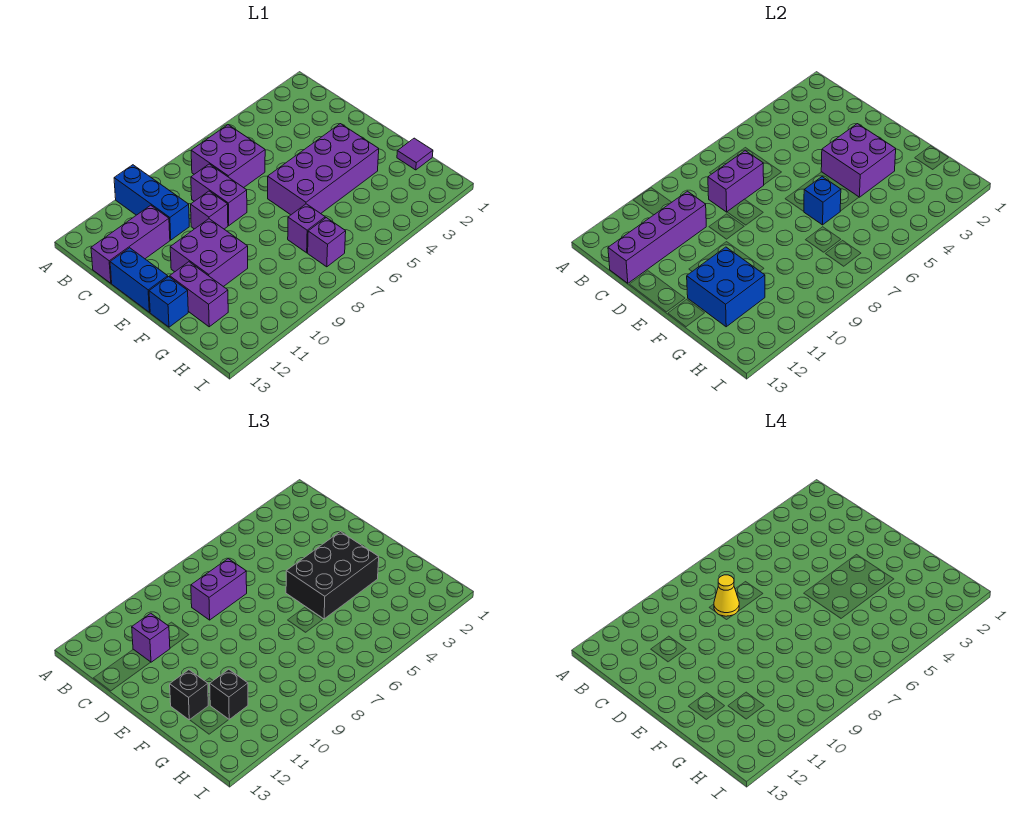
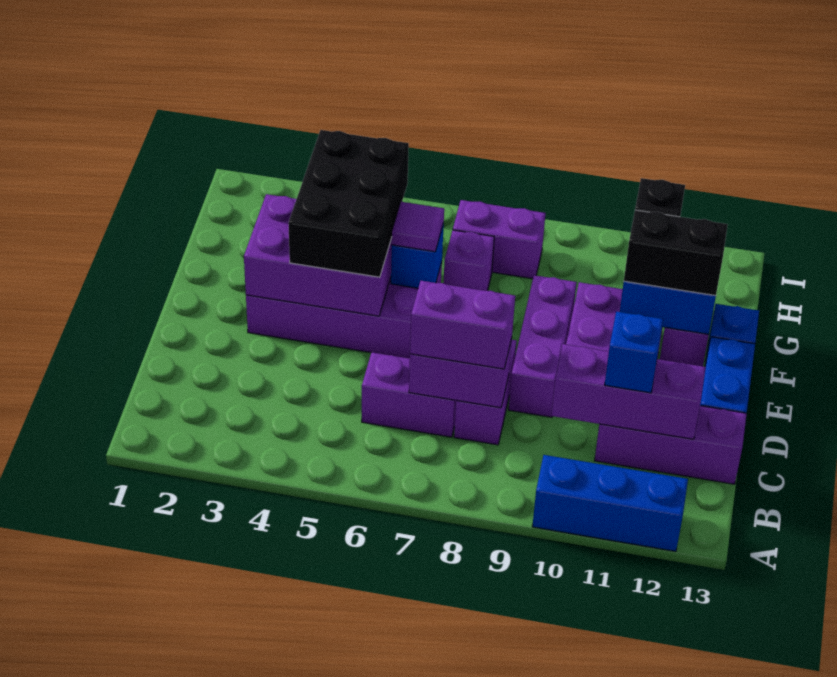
blue 1x3 brick [114,165,189,240] -> blue 1x3 brick turned to [532,455,688,551]
purple 2x2 brick [191,125,265,188] -> purple 1x2 brick [362,352,456,437]
yellow 1x1 cone [714,575,739,616] -> none
purple 1x4 brick [608,191,706,283] -> purple 1x3 brick [551,344,706,439]
purple 1x1 brick [132,613,170,662] -> blue 1x1 brick [605,311,663,393]
purple 1x1 brick [191,191,228,229] -> purple 1x3 brick [509,275,577,417]
purple 2x2 brick [821,124,896,197] -> purple 2x3 brick [244,194,392,316]
black 2x3 brick [286,532,379,619] -> black 2x3 brick turned to [288,130,409,277]
black 1x1 brick [170,670,208,720] -> black 1x2 brick [624,210,728,296]
purple 1x1 tile [397,138,433,170] -> purple 1x1 tile moved to [392,202,444,252]
purple 1x1 brick [308,218,346,267] -> purple 1x2 brick [453,200,546,279]

